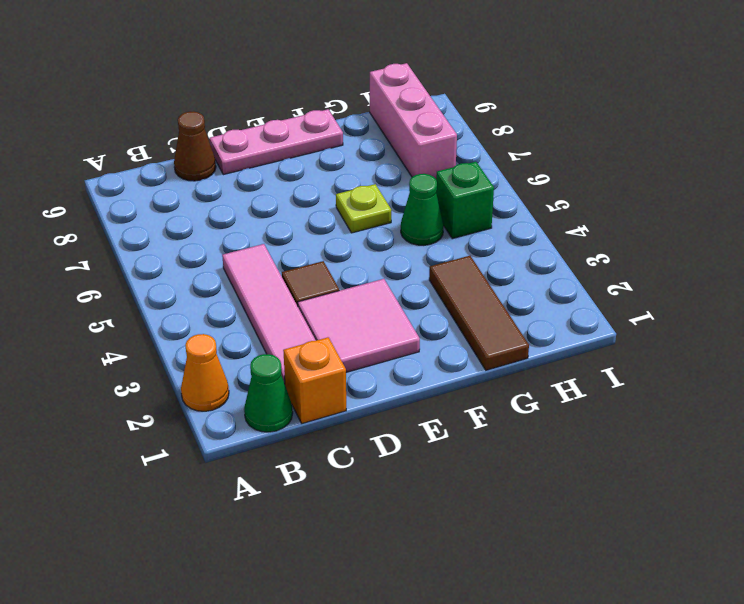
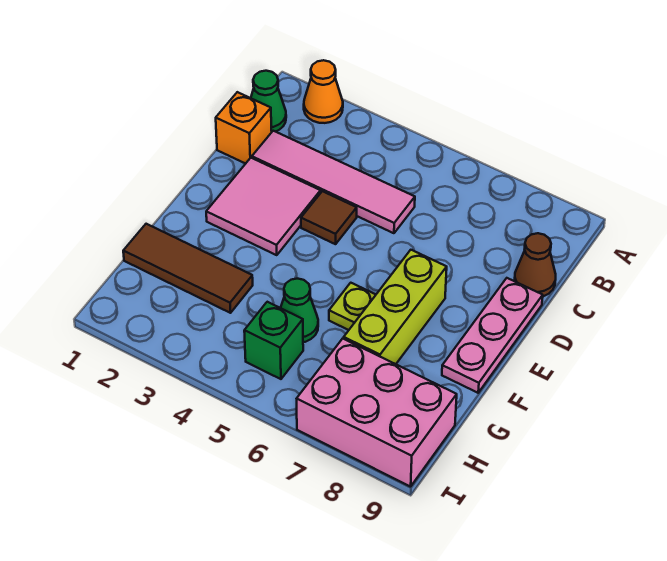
none -> lime 1x3 brick [344,250,447,364]
pink 1x3 brick [370,63,457,179] -> pink 2x3 brick [297,339,457,487]

